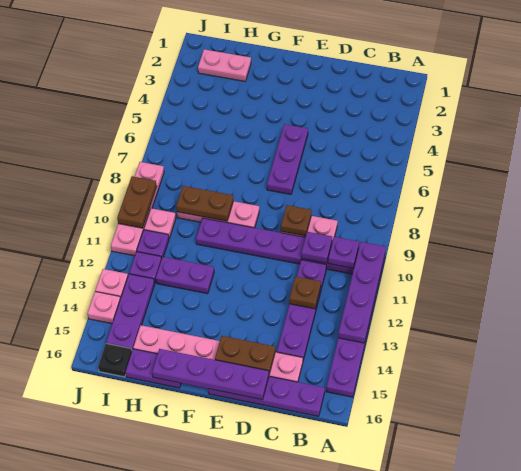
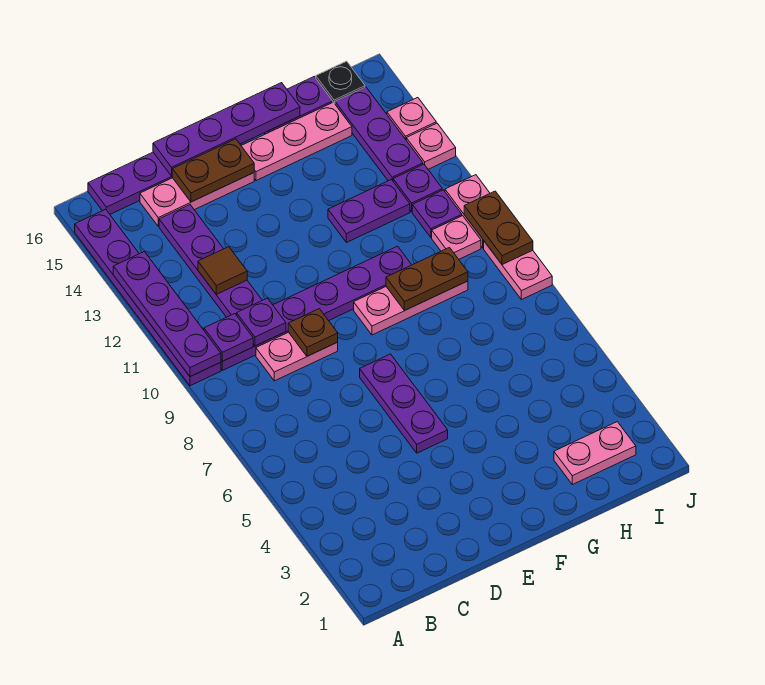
brown 1x1 plate [289,276,321,309] -> brown 1x1 tile [198,247,247,294]

